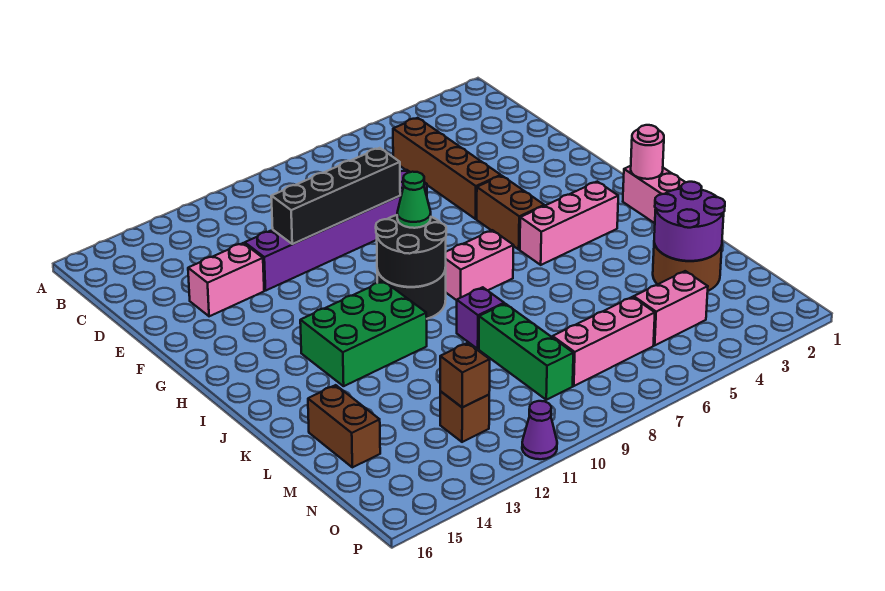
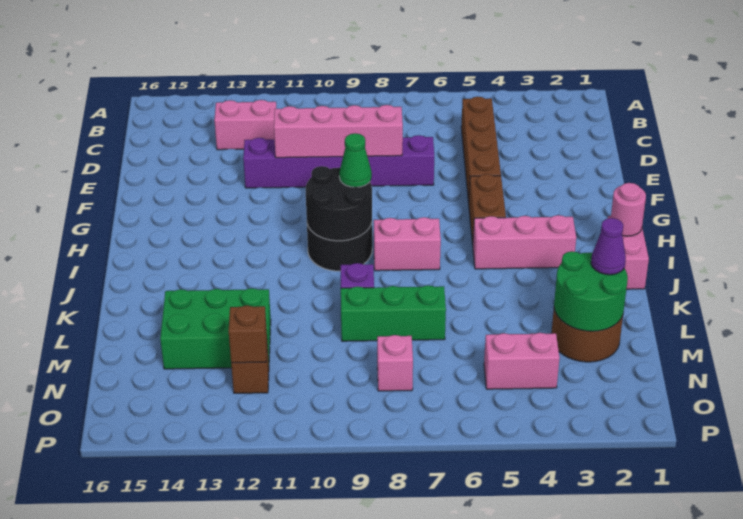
black 1x4 brick [271,148,400,244] -> pink 1x4 brick [274,105,403,158]
pink 1x2 brick [188,243,264,316] -> pink 1x2 brick moved to [214,100,276,150]
green 2x3 brick [300,281,427,386] -> green 2x3 brick moved to [160,288,271,369]
purple 2x2 round brick [654,182,725,261] -> green 2x2 round brick [554,251,628,331]
green 1x3 brick [479,304,573,400] -> green 1x3 brick turned to [341,285,446,341]
brown 1x2 brick [308,385,380,467] -> none
pink 1x3 brick [552,297,655,386] -> pink 1x1 brick [377,335,413,391]
purple 1x1 cone [522,401,557,459] -> purple 1x1 cone moved to [591,218,626,275]

